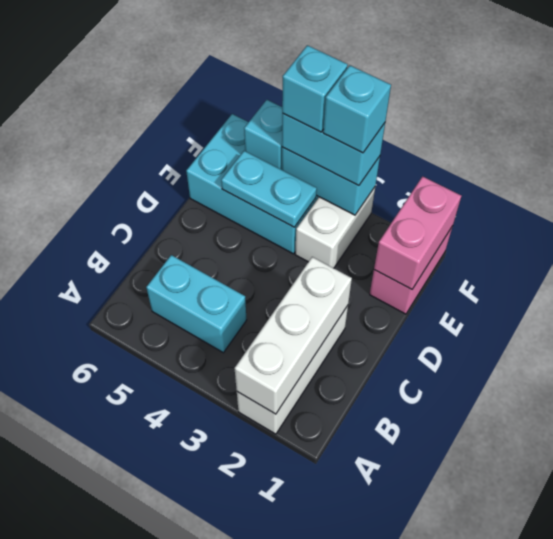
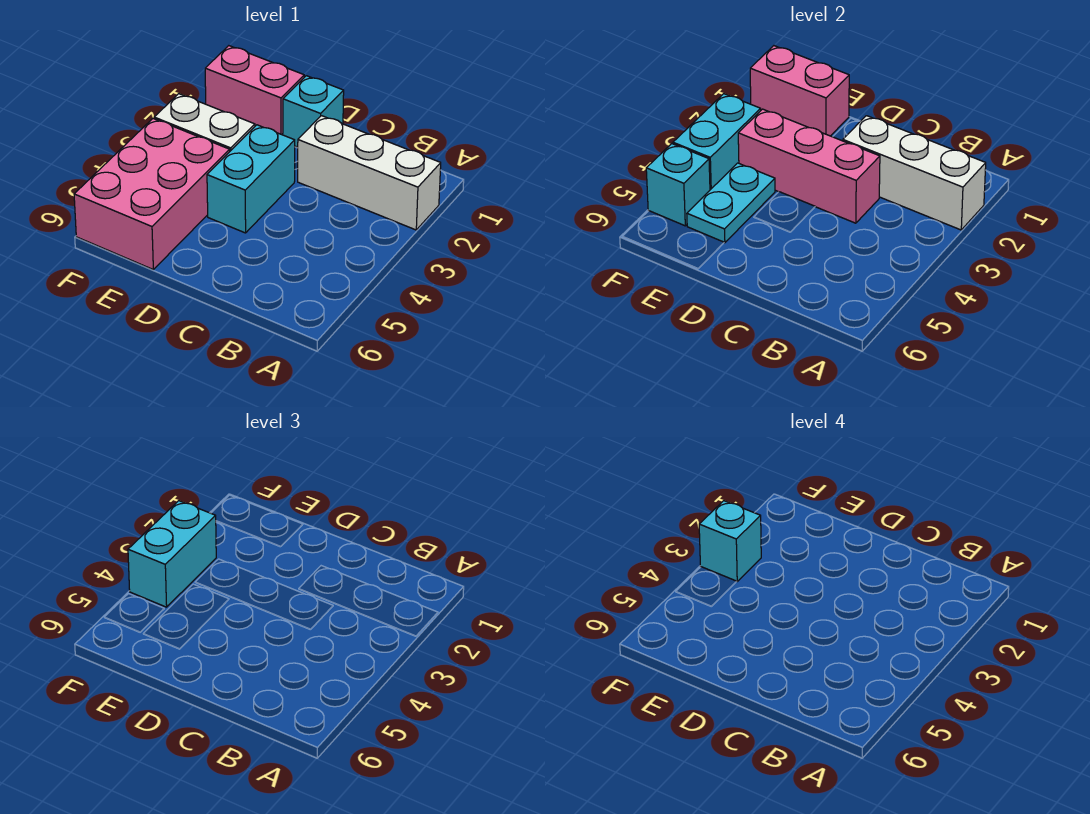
cyan 1x2 brick [146,255,247,353] -> cyan 1x2 brick moved to [207,125,295,233]
none -> pink 1x3 brick [738,109,880,223]
cyan 2x3 brick [186,114,319,254] -> pink 2x3 brick [74,119,230,269]
cyan 1x1 brick [282,45,348,132] -> cyan 1x1 brick moved to [283,76,344,147]

